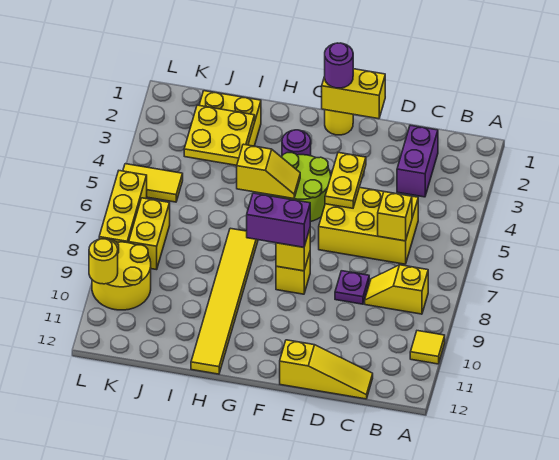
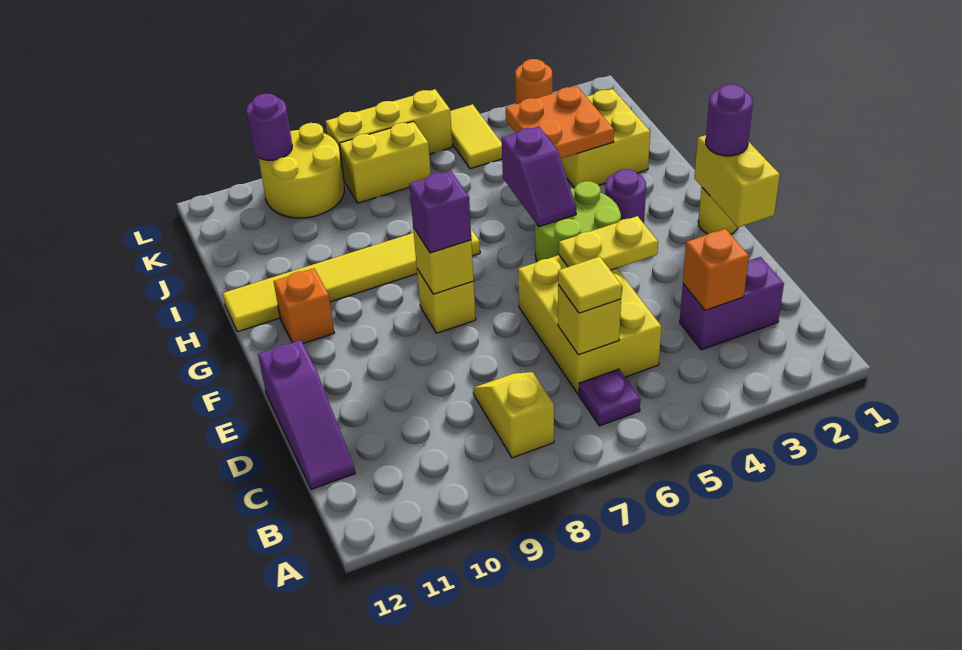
yellow 1x1 tile [410,331,445,364] -> yellow 1x1 tile moved to [558,257,622,313]
none -> orange 1x1 brick [683,229,749,310]
yellow 1x3 slope [280,340,373,399] -> purple 1x3 slope [258,340,355,489]
purple 1x1 plate [335,271,369,304] -> purple 1x1 plate moved to [579,369,640,426]
purple 1x2 brick [247,193,310,247] -> purple 1x1 brick [409,171,471,253]
yellow 1x2 slope [237,144,300,199] -> purple 1x2 slope [502,126,576,227]
none -> orange 1x1 brick [274,268,334,344]
yellow 2x2 plate [184,105,255,165] -> orange 2x2 plate [506,86,614,159]
none -> orange 1x1 round brick [515,59,552,104]
yellow 1x1 round brick [89,239,118,284] -> purple 1x1 round brick [246,93,292,160]

